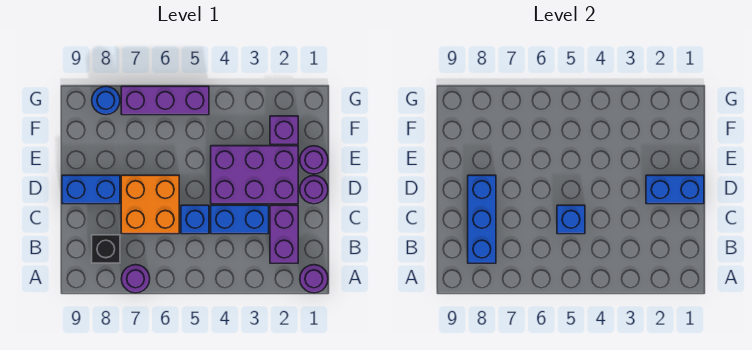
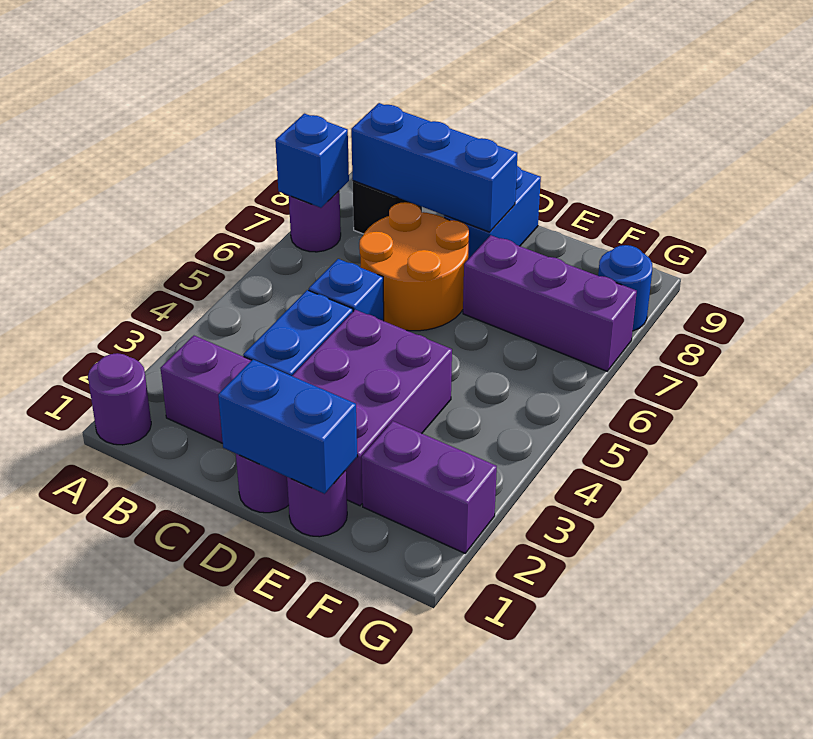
blue 1x1 brick [557,205,585,234] -> blue 1x1 brick moved to [275,114,349,208]
orange 2x2 brick [121,175,179,234] -> orange 2x2 round brick [359,202,469,331]
blue 1x2 brick [646,175,704,204] -> blue 1x2 brick turned to [218,360,357,494]
purple 1x1 brick [270,116,298,144] -> purple 1x2 brick [361,421,497,553]
purple 1x3 brick [121,86,209,115] -> purple 1x3 brick turned to [463,235,637,371]

